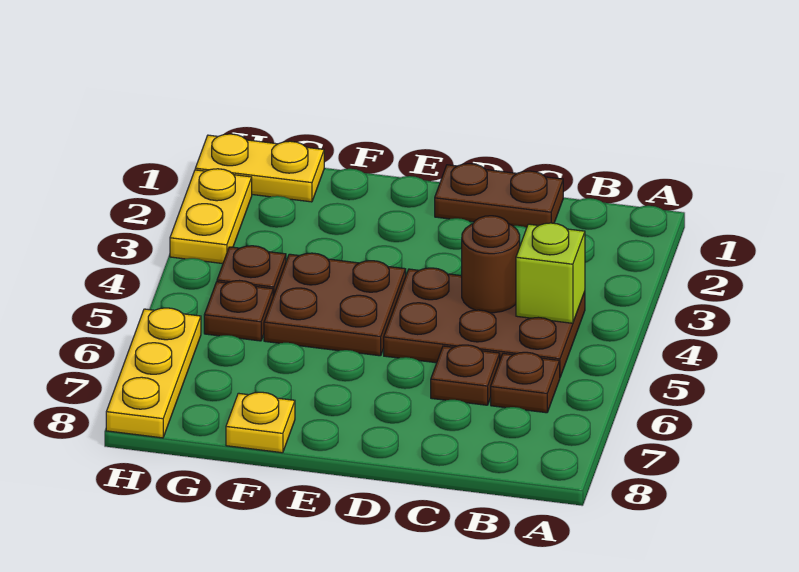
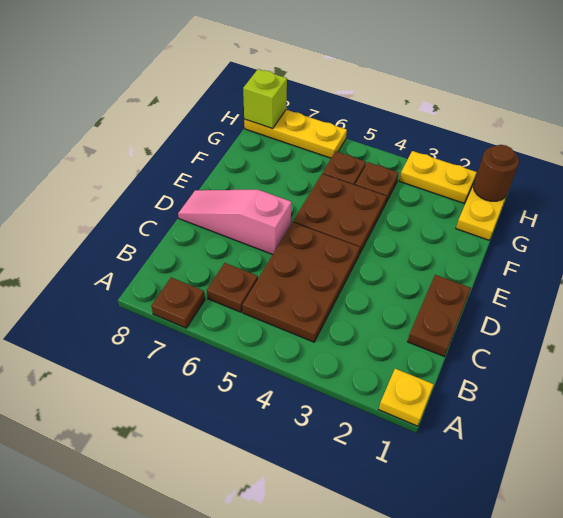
lime 1x1 brick [516,223,585,323] -> lime 1x1 brick moved to [243,69,287,129]
brown 1x1 round brick [462,216,520,313] -> brown 1x1 round brick moved to [473,145,519,201]
brown 1x1 plate [431,345,500,405] -> brown 1x1 plate moved to [151,278,205,328]
none -> pink 1x3 slope [178,190,292,255]
yellow 1x1 plate [226,392,295,453] -> yellow 1x1 plate moved to [379,369,434,426]

